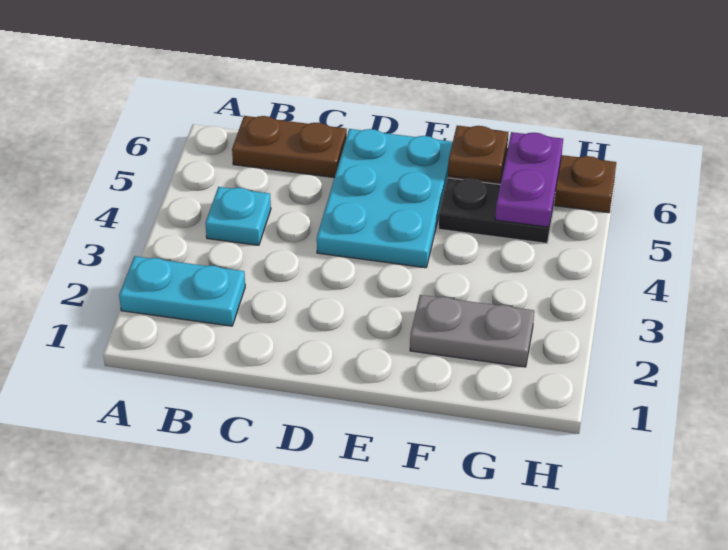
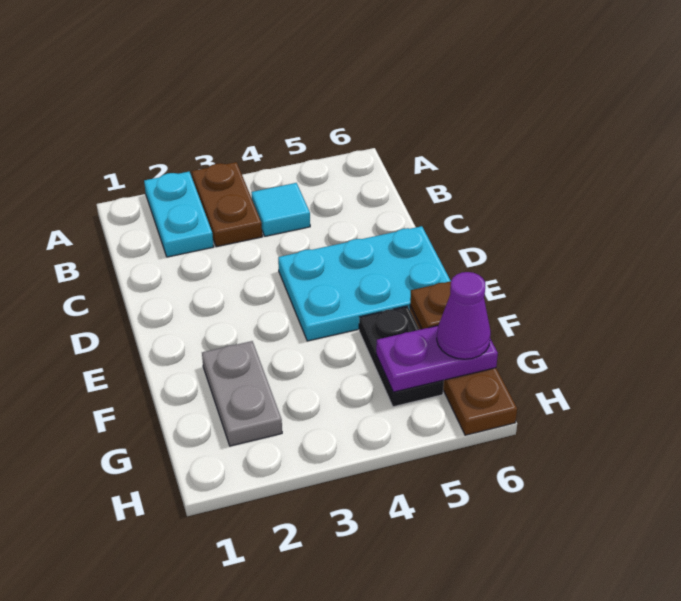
cyan 1x1 plate [205,187,271,245] -> cyan 1x1 tile [251,183,310,236]
brown 1x2 plate [232,116,347,178] -> brown 1x2 plate moved to [192,162,262,247]
none -> purple 1x1 cone [437,272,491,359]

